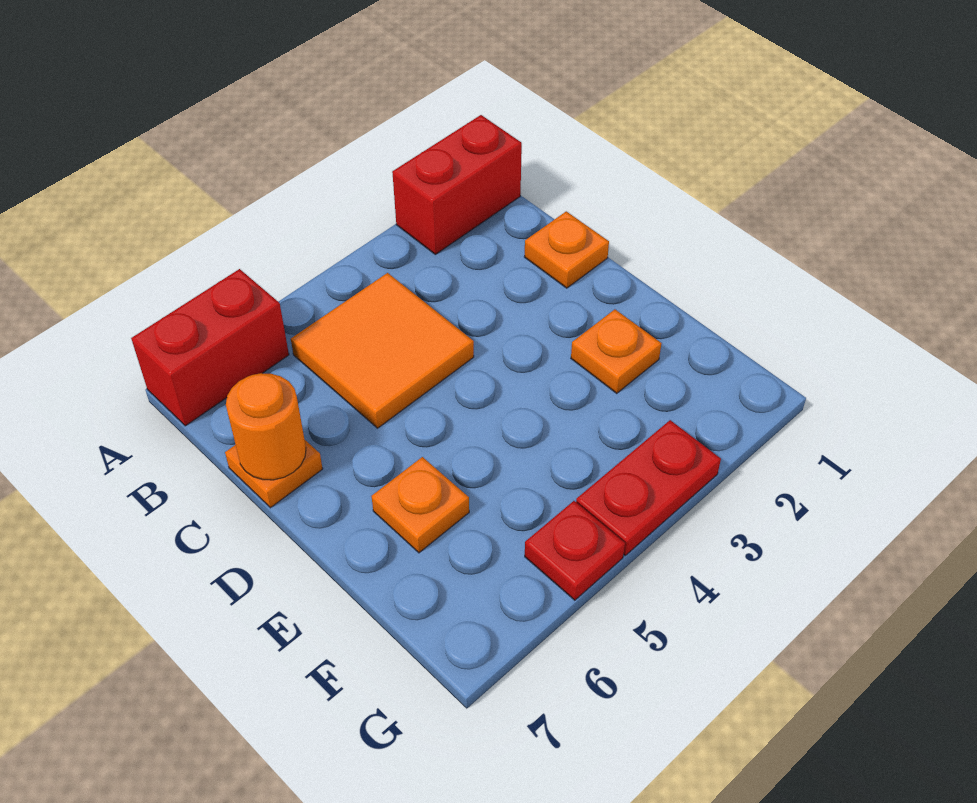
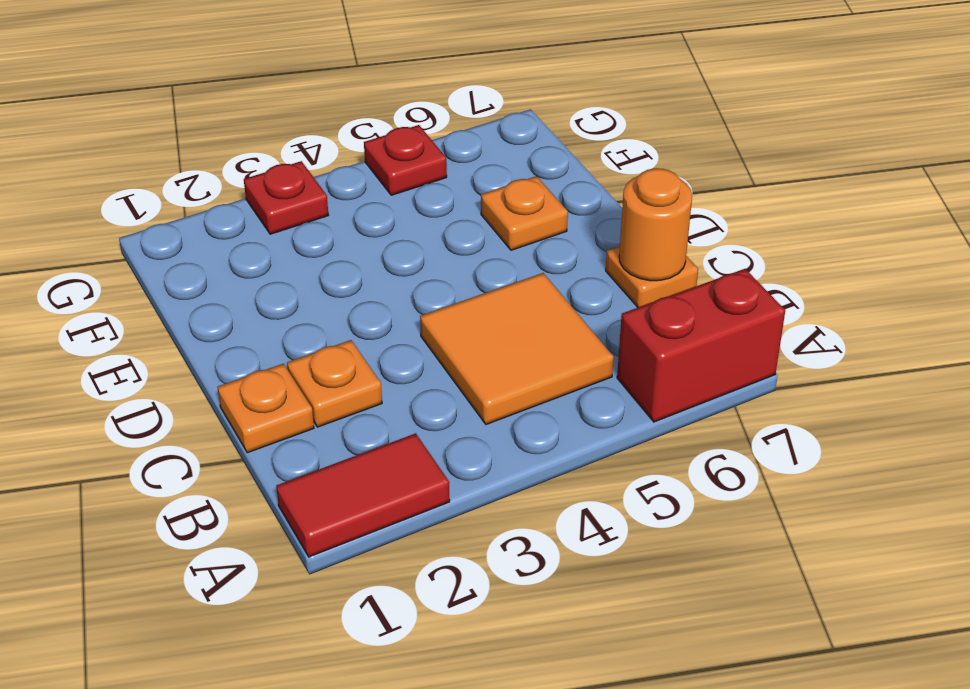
red 1x2 brick [392,115,522,254] -> red 1x2 tile [276,433,450,557]
orange 1x1 plate [571,309,661,393] -> orange 1x1 plate moved to [287,340,382,427]
red 1x2 plate [576,420,721,555] -> red 1x1 plate [244,161,328,234]

